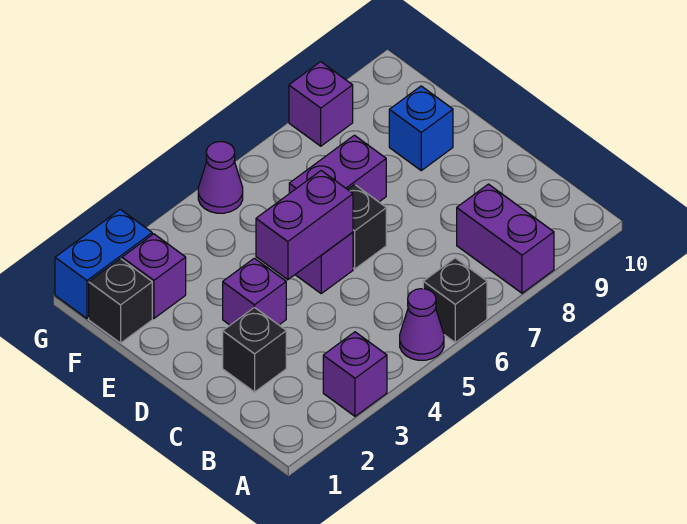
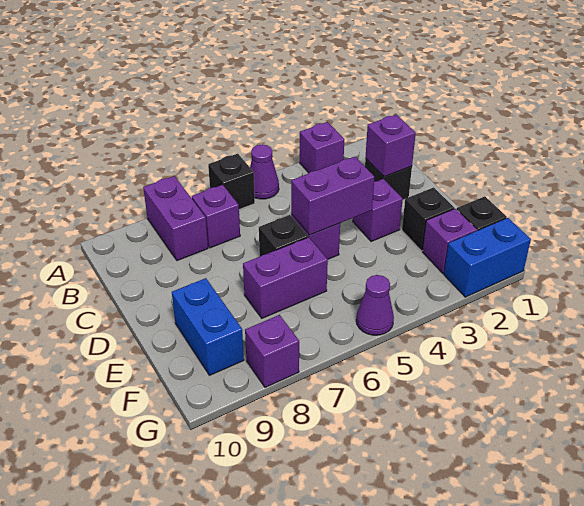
none -> purple 1x1 brick [192,185,240,248]
none -> purple 1x1 brick [365,114,416,177]
none -> black 1x1 brick [402,187,454,251]
blue 1x1 brick [389,86,453,170] -> blue 1x2 brick [172,278,244,375]

